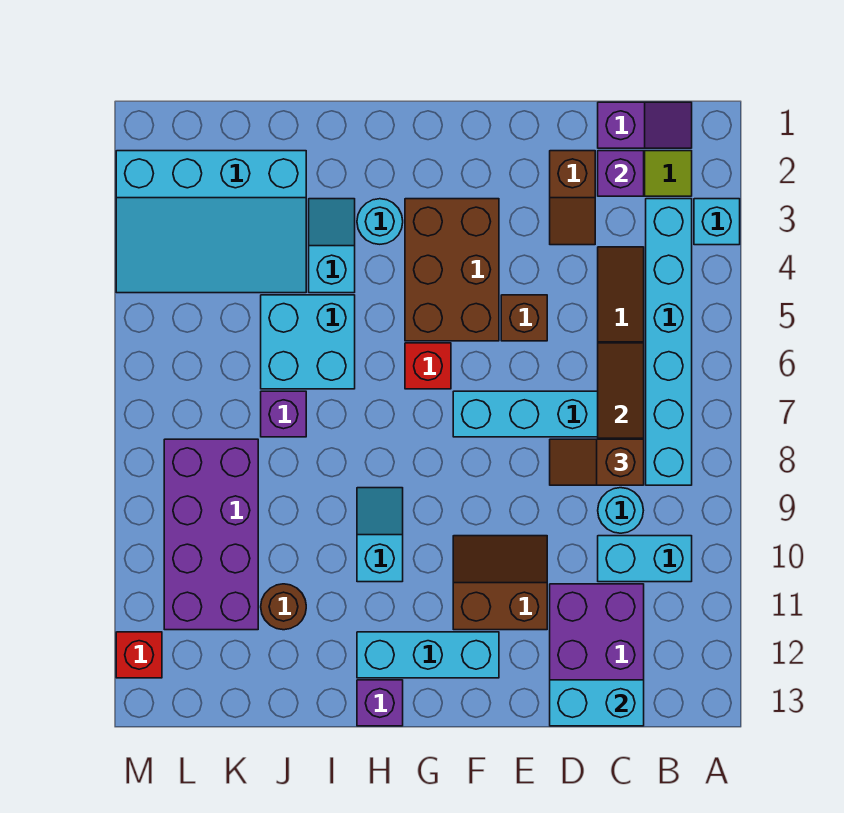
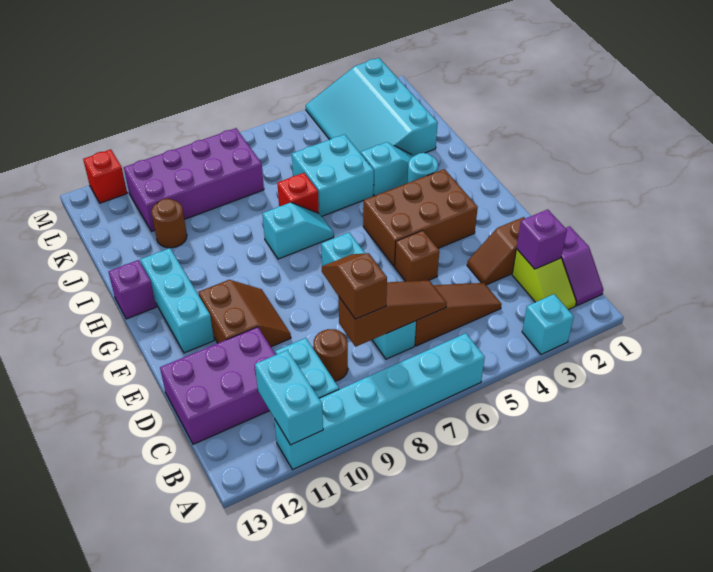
cyan 1x6 brick [646,199,692,485] -> cyan 1x6 brick moved to [274,333,485,470]
cyan 1x1 round brick [598,488,643,533] -> brown 1x1 round brick [314,329,348,381]
cyan 1x2 brick [550,680,644,726] -> cyan 1x2 brick moved to [255,350,323,445]
red 1x1 brick [405,343,451,389] -> red 1x1 brick moved to [277,173,319,213]
cyan 1x2 slope [357,488,403,582] -> cyan 1x2 slope moved to [262,202,334,259]
purple 1x1 brick [261,391,306,437] -> none

